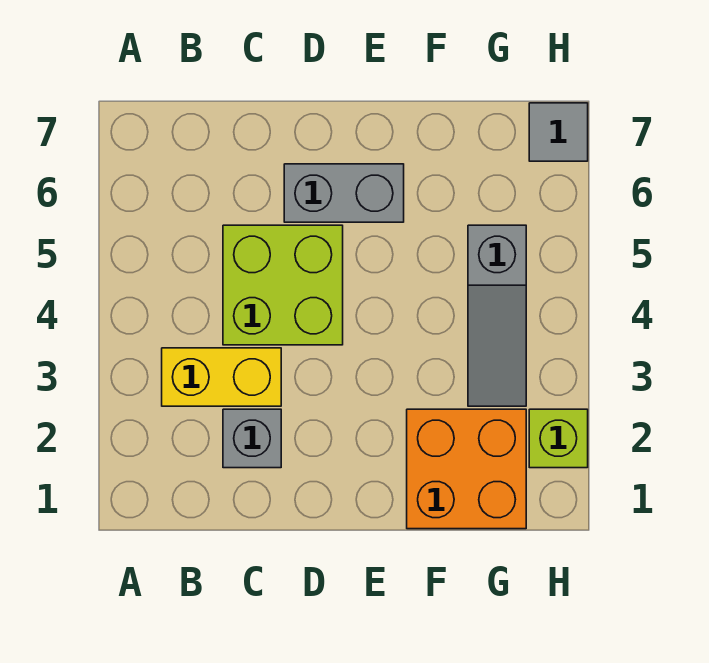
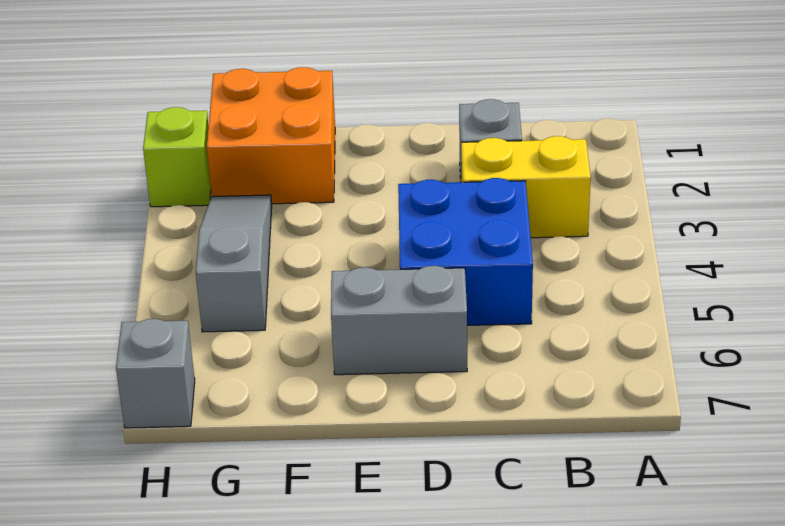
lime 2x2 brick [223,225,343,345] -> blue 2x2 brick [398,178,533,325]
grey 1x1 tile [529,103,588,161] -> grey 1x1 brick [116,319,195,428]

